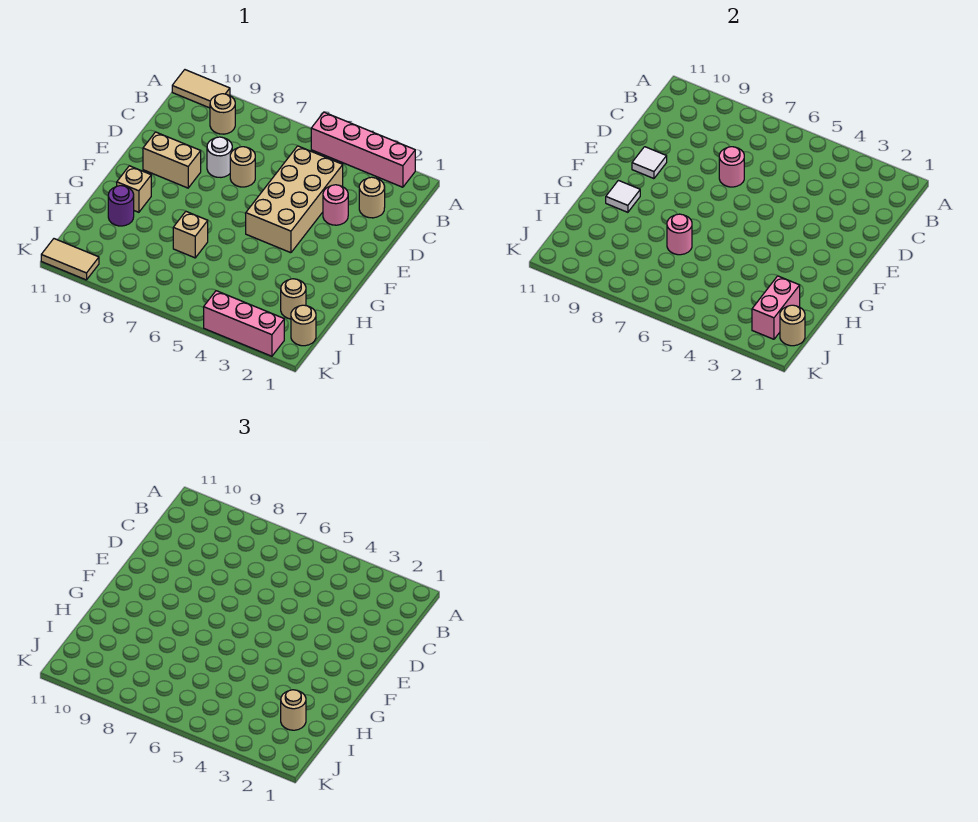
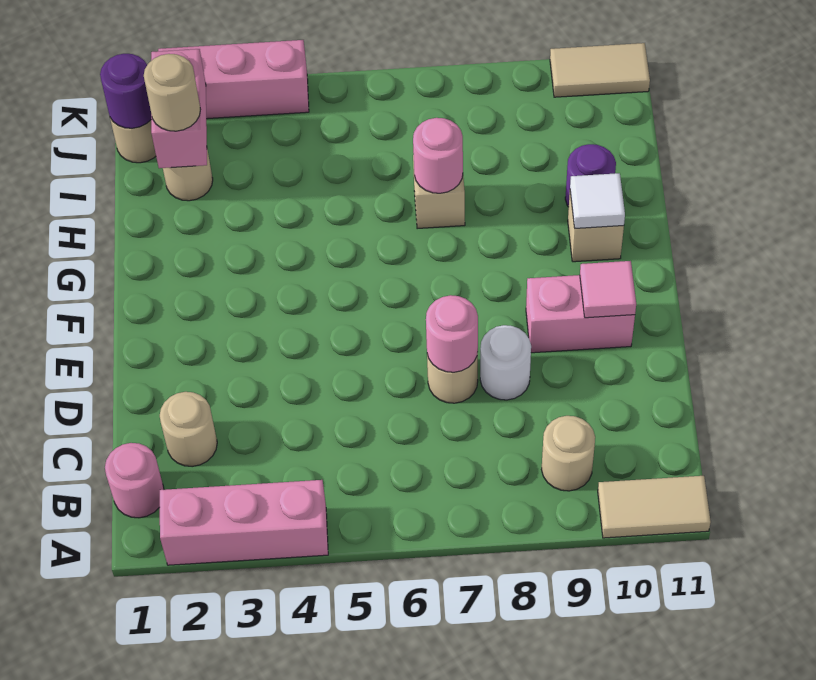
pink 1x4 brick [311,112,415,187] -> pink 1x3 brick [160,480,328,565]
tan 2x4 brick [246,146,343,253] -> none
pink 1x1 round brick [323,185,348,225] -> pink 1x1 round brick moved to [105,443,164,518]
tan 1x2 brick [143,132,201,188] -> pink 1x2 brick [526,275,635,353]
white 1x1 tile [632,147,667,179] -> pink 1x1 tile [580,261,636,318]
tan 1x1 round brick [780,305,805,346] -> purple 1x1 round brick [100,54,151,128]

